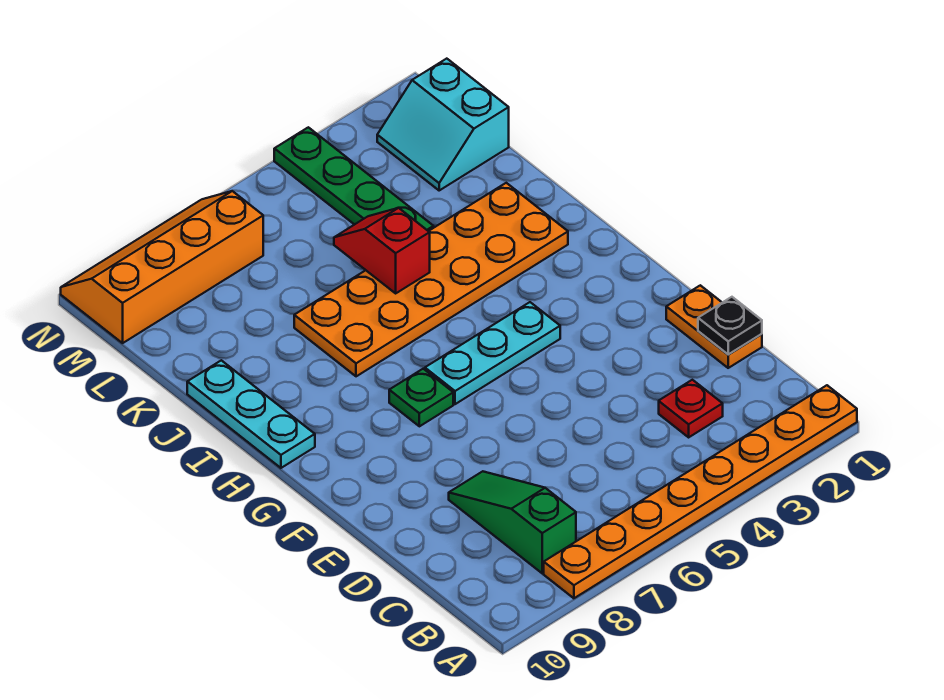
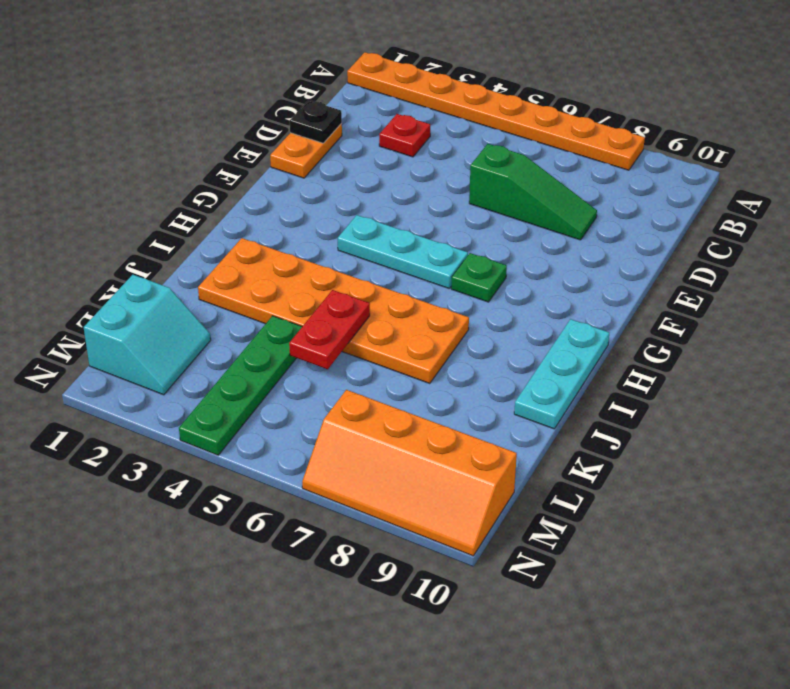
green 1x3 slope [449,471,576,573] -> green 1x3 slope turned to [469,144,597,240]
red 1x2 slope [334,208,430,293] -> red 1x2 plate [289,290,370,369]

